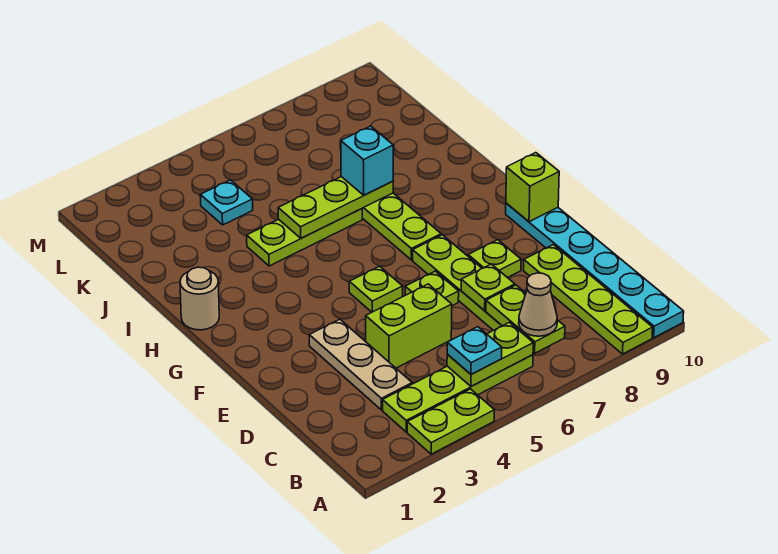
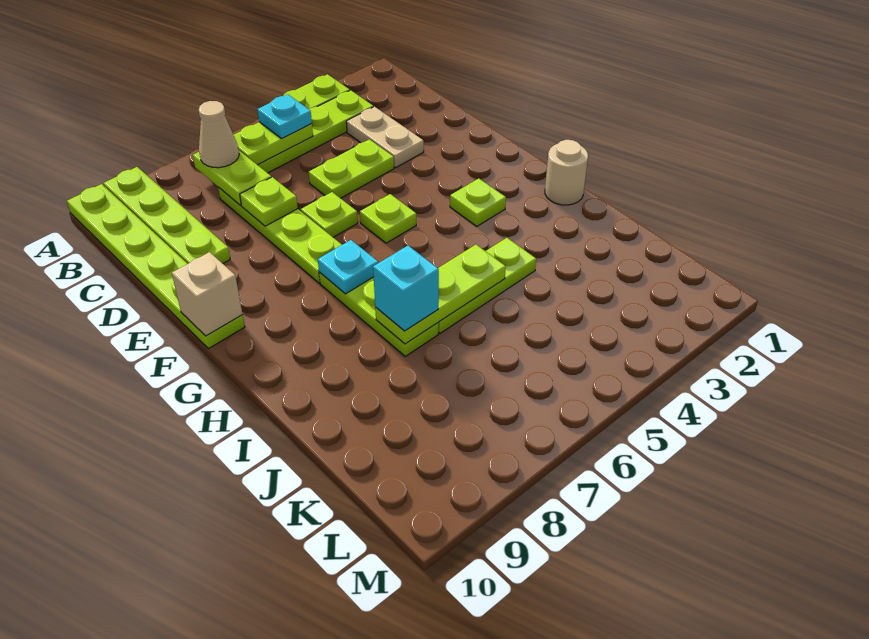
cyan 1x6 plate [506,203,684,338] -> lime 1x6 plate [67,184,245,349]
tan 1x3 plate [309,319,412,410] -> tan 1x2 plate [346,107,424,168]
lime 1x2 brick [366,284,452,368] -> lime 1x2 plate [309,139,394,198]
lime 1x1 plate [468,240,521,278] -> lime 1x1 plate moved to [450,178,506,226]
lime 1x1 brick [506,153,559,222] -> tan 1x1 brick [172,252,243,336]
cyan 1x1 plate [200,180,253,225] -> cyan 1x1 plate moved to [318,240,378,294]

